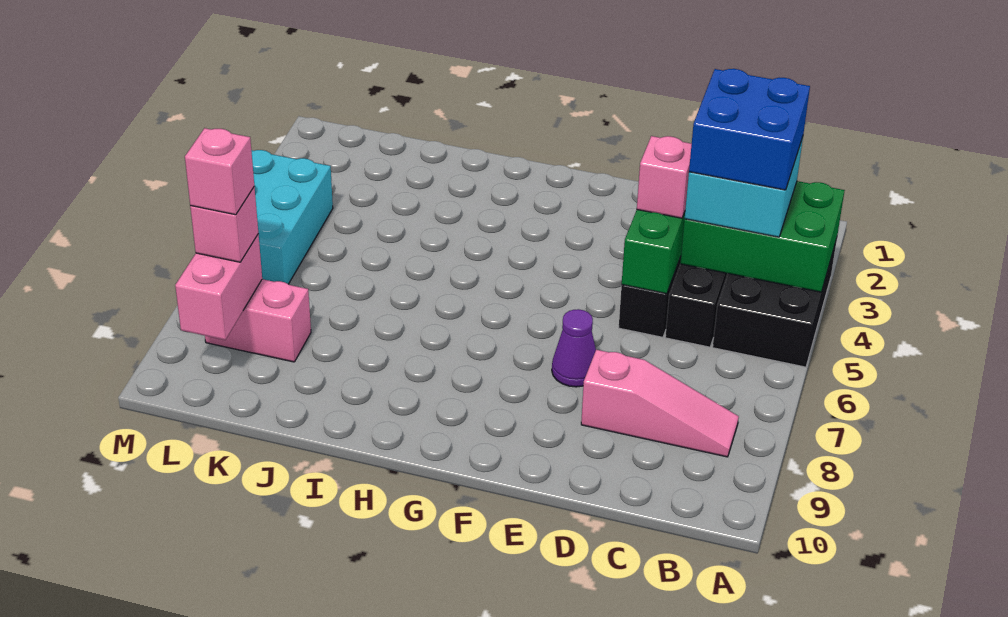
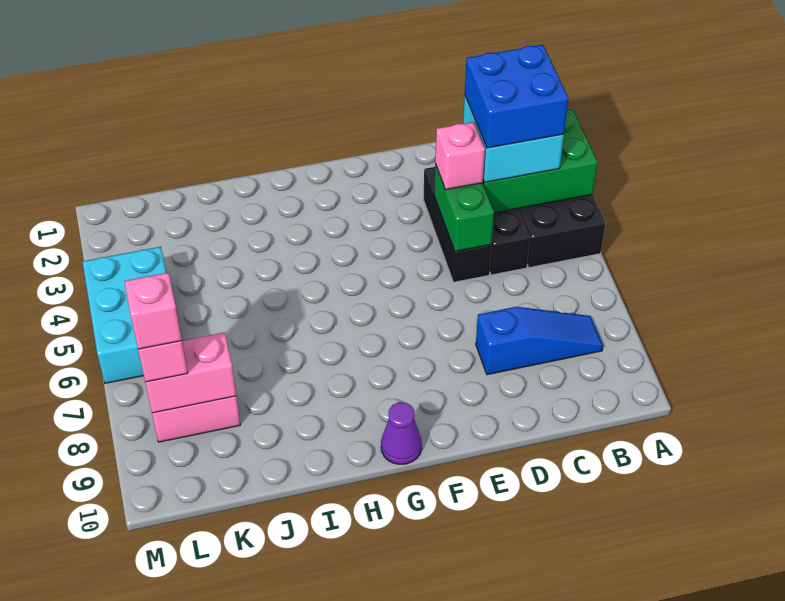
pink 1x3 slope [581,350,739,457] -> blue 1x3 slope [476,307,603,375]
purple 1x1 cone [552,309,596,387] -> purple 1x1 cone moved to [381,402,422,464]
pink 1x2 brick [175,234,262,340] -> pink 1x2 brick turned to [145,333,236,413]

